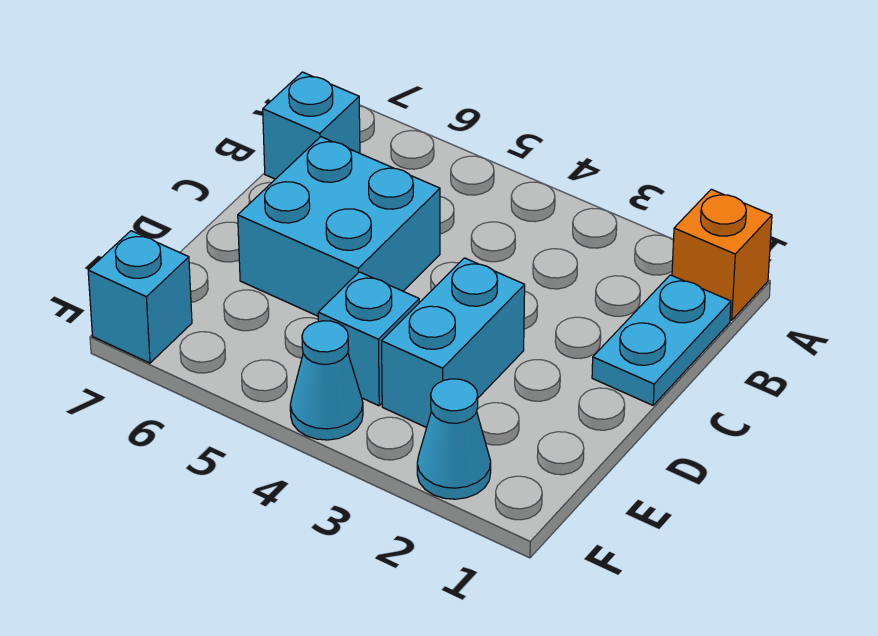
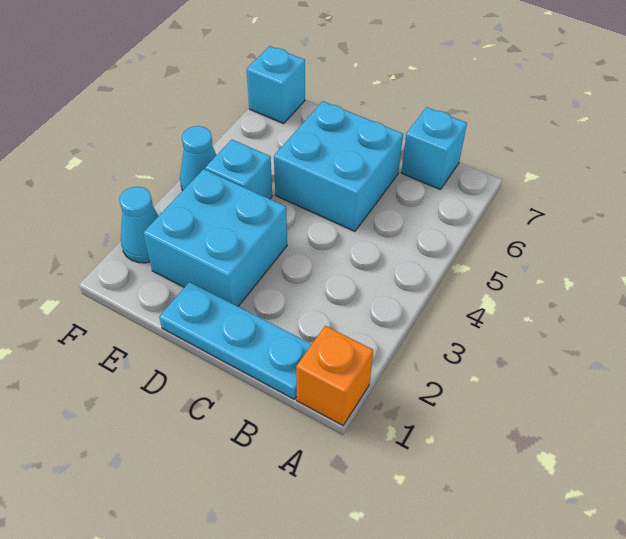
cyan 1x2 plate [592,275,731,405] -> cyan 1x3 plate [159,282,312,399]
cyan 1x2 brick [382,258,525,428] -> cyan 2x2 brick [143,169,287,306]

